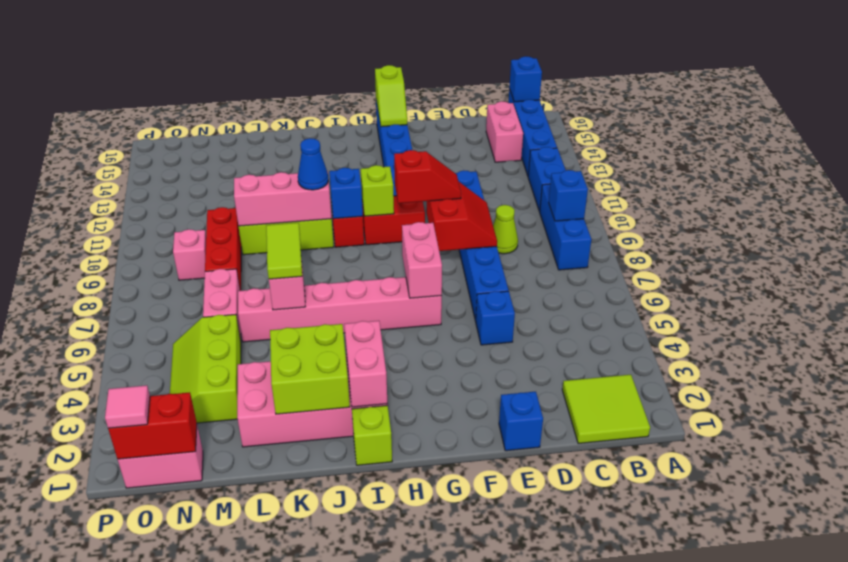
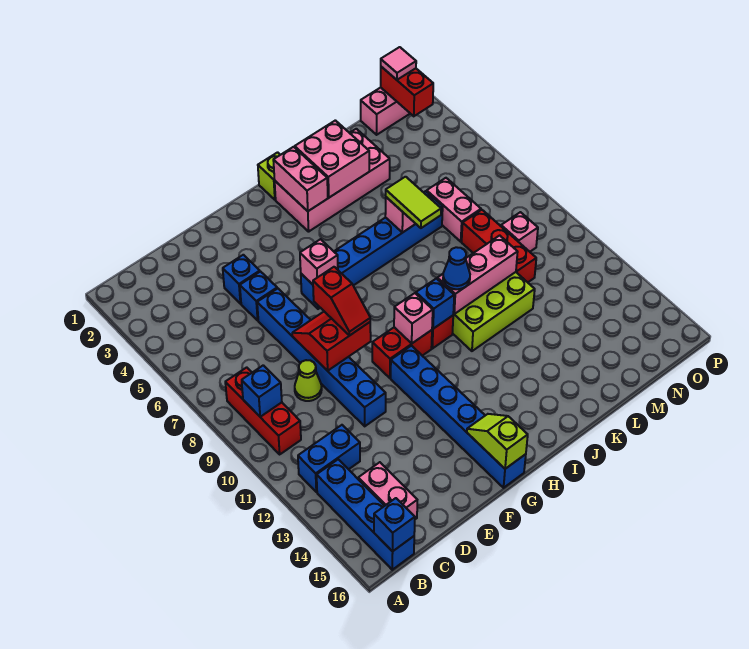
lime 2x2 tile [562,375,650,444] -> none
blue 1x3 brick [540,184,591,270] -> red 1x3 brick [225,367,301,454]
blue 1x2 brick [528,147,566,212] -> blue 1x2 brick turned to [298,425,360,492]
blue 1x1 brick [499,392,543,451] -> blue 1x1 brick moved to [223,255,260,304]
red 2x2 slope [427,182,497,251] -> red 2x2 slope turned to [292,312,371,371]
red 1x2 slope [394,150,461,203] -> red 1x2 slope turned to [313,267,370,335]
pink 1x6 brick [238,277,442,342] -> blue 1x6 brick [301,191,443,309]
pink 1x2 brick [402,222,442,298] -> pink 1x1 brick [300,239,338,284]
lime 1x1 brick [361,165,394,216] -> pink 1x1 brick [394,293,433,344]
lime 2x2 brick [270,324,350,414] -> pink 2x2 brick [295,120,369,198]
lime 2x3 slope [170,314,241,423] -> none
red 1x2 brick [108,392,197,459] -> red 1x2 brick turned to [381,67,433,116]

